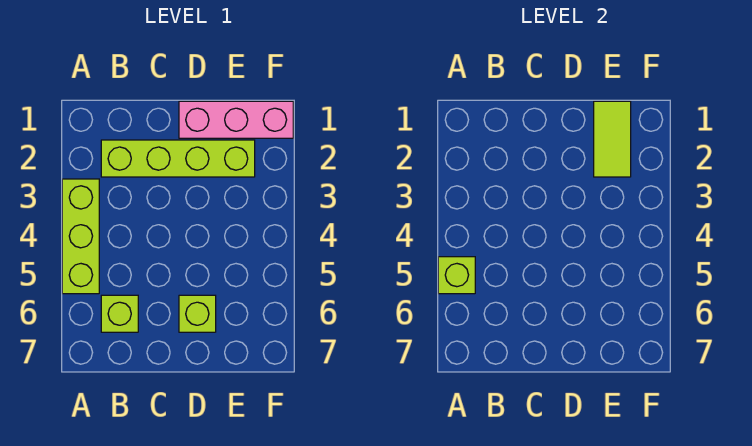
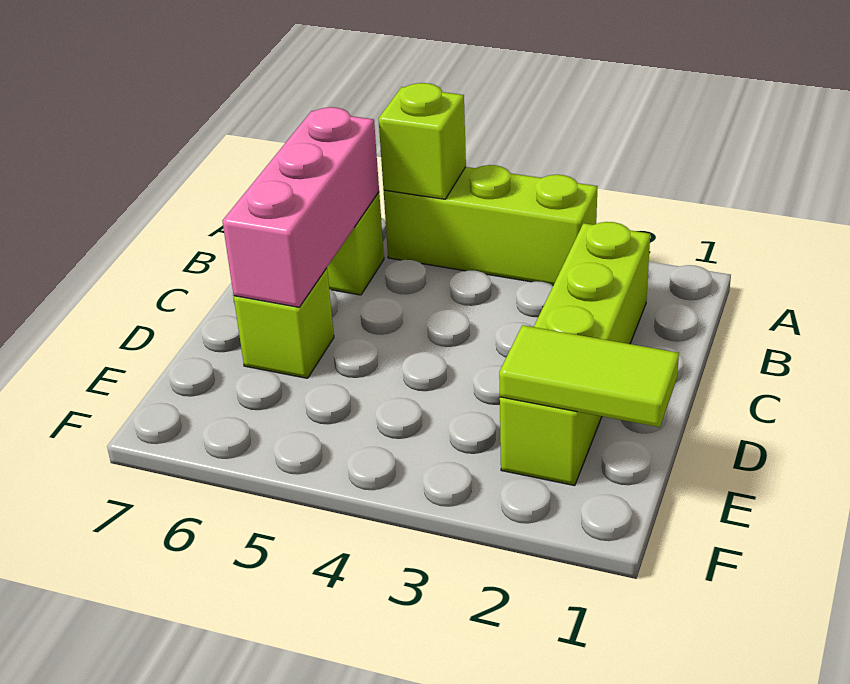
pink 1x3 brick [179,101,293,138] -> pink 1x3 brick moved to [223,107,379,307]

